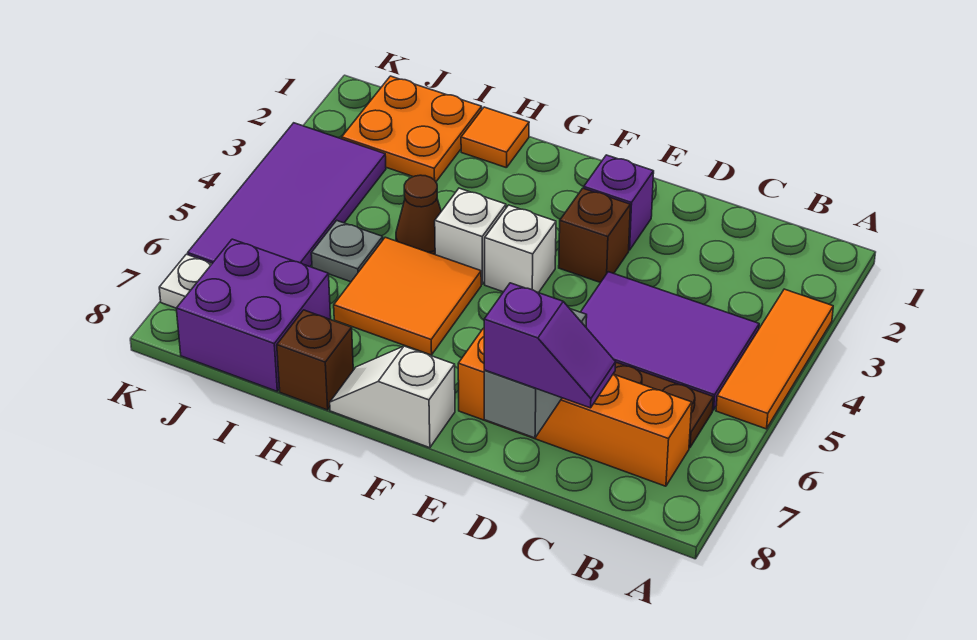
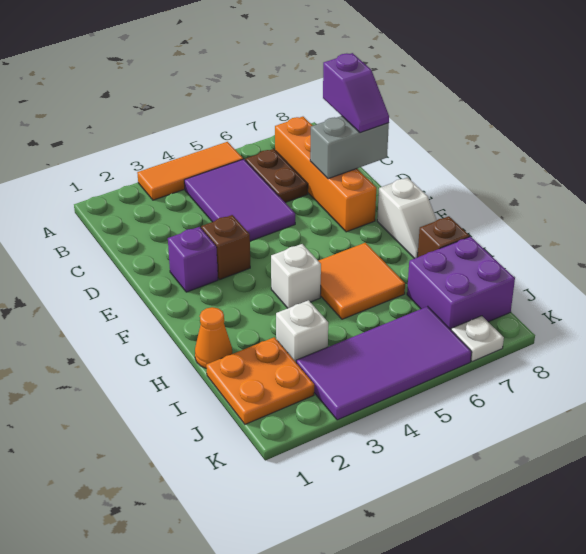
purple 1x2 slope [484,283,616,408] -> purple 1x2 slope turned to [323,53,389,133]
white 1x1 brick [485,205,556,293] -> white 1x1 brick moved to [276,300,328,362]
orange 1x1 tile [461,107,529,168] -> orange 1x1 cone [195,307,232,368]
brown 1x1 cone [396,175,441,254] -> none
grey 1x1 plate [311,220,383,282] -> none

